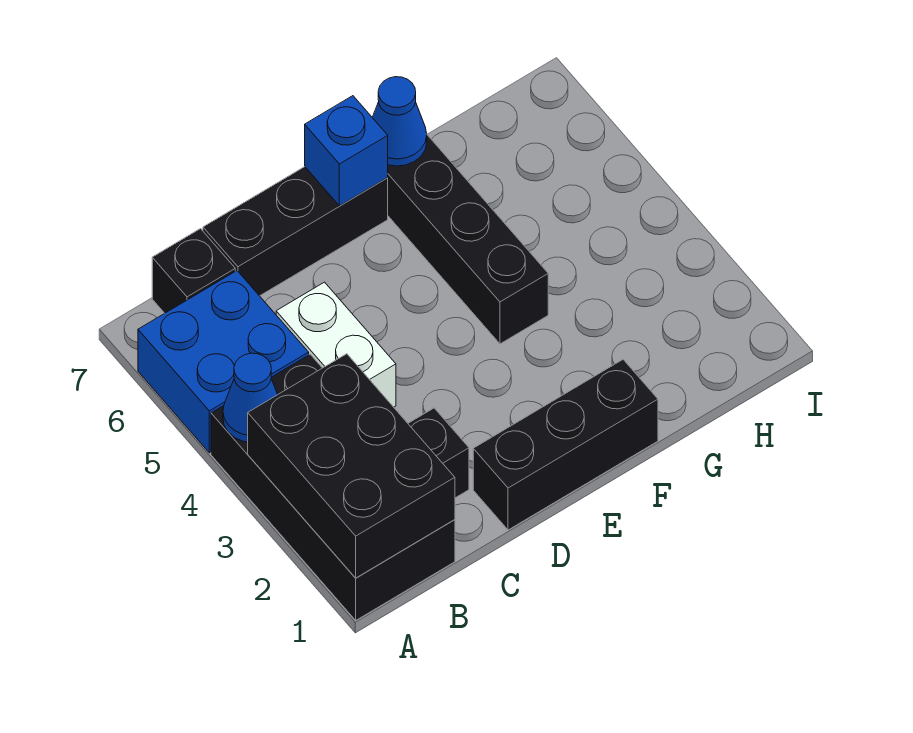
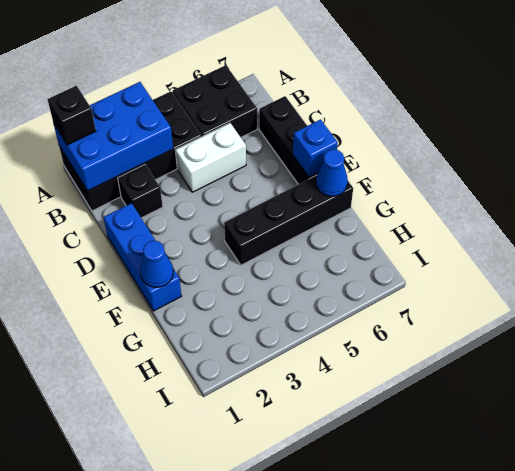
black 2x3 brick [248,354,455,578] -> blue 2x3 brick [54,82,173,191]
blue 1x1 cone [223,353,278,442] -> blue 1x1 cone moved to [140,241,173,287]
blue 2x2 brick [138,271,309,453] -> black 2x2 brick [173,65,257,137]
black 1x1 brick [152,229,235,313] -> black 1x1 brick moved to [48,86,96,145]
black 1x3 brick [473,360,658,530] -> blue 1x3 brick [104,203,181,311]

